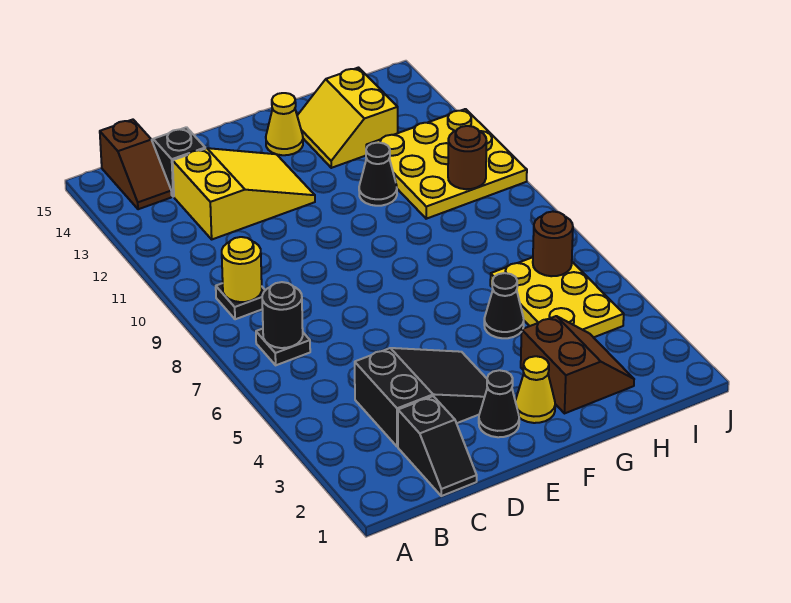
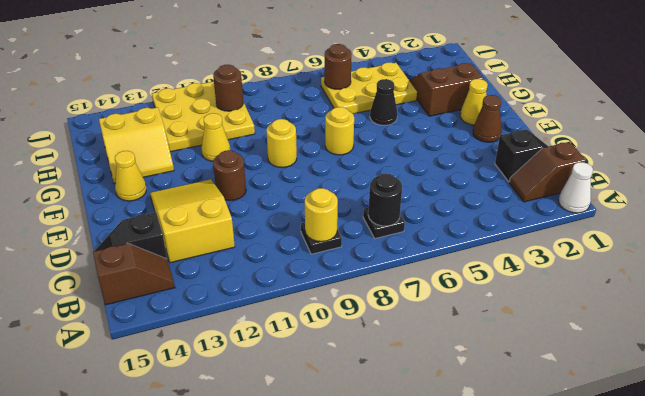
none -> white 1x1 cone [558,162,593,213]
none -> brown 1x2 slope [509,142,586,202]
black 2x3 slope [355,348,487,447] -> none
black 1x1 cone [479,370,519,437] -> brown 1x1 cone [473,95,502,142]
none -> brown 1x1 round brick [213,150,246,201]
none -> yellow 1x1 round brick [325,107,354,155]
none -> yellow 1x1 round brick [266,119,297,167]
black 1x1 cone [359,143,397,206] -> yellow 1x1 cone [202,113,230,161]

